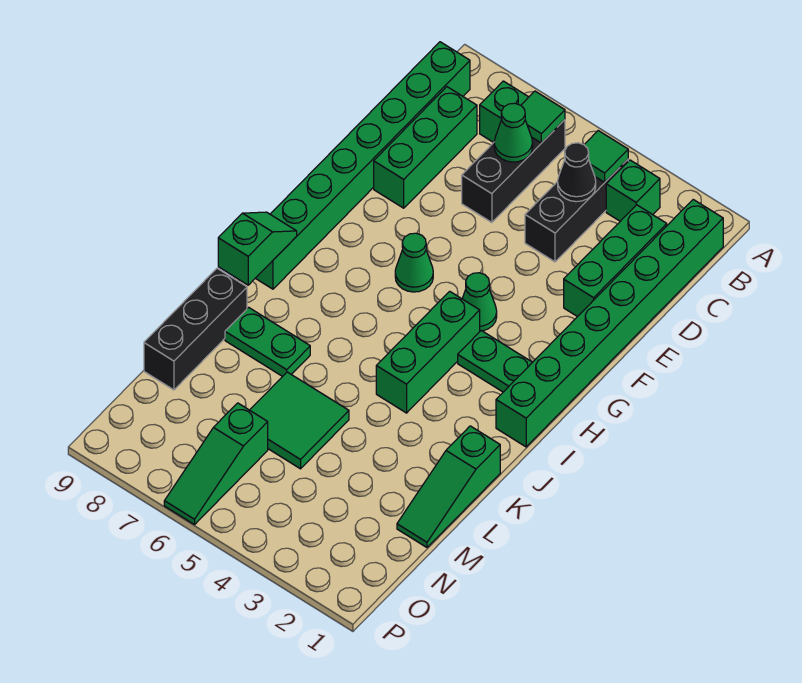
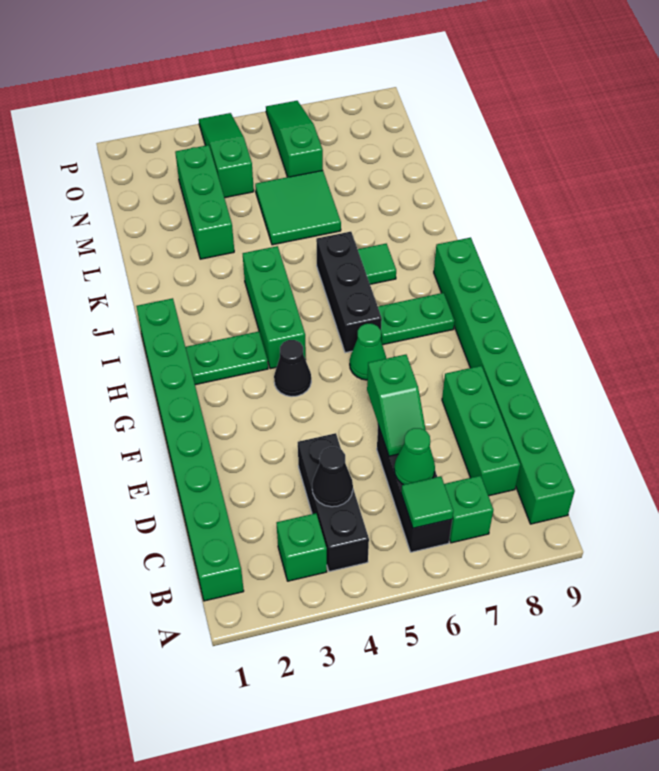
green 1x1 tile [584,131,628,182] -> green 1x1 tile moved to [358,244,396,284]
green 1x3 brick [564,205,667,317] -> green 1x3 brick moved to [175,145,234,259]
green 1x1 cone [462,273,497,331] -> black 1x1 cone [274,340,311,397]
green 1x2 slope [218,212,297,285] -> green 1x2 slope moved to [367,355,426,456]
green 1x3 slope [397,426,500,547] -> green 1x3 slope moved to [199,113,254,198]
green 1x2 plate [225,307,310,377] -> green 1x2 plate moved to [378,293,455,345]
black 1x3 brick [144,268,247,390] -> black 1x3 brick moved to [316,232,382,353]

